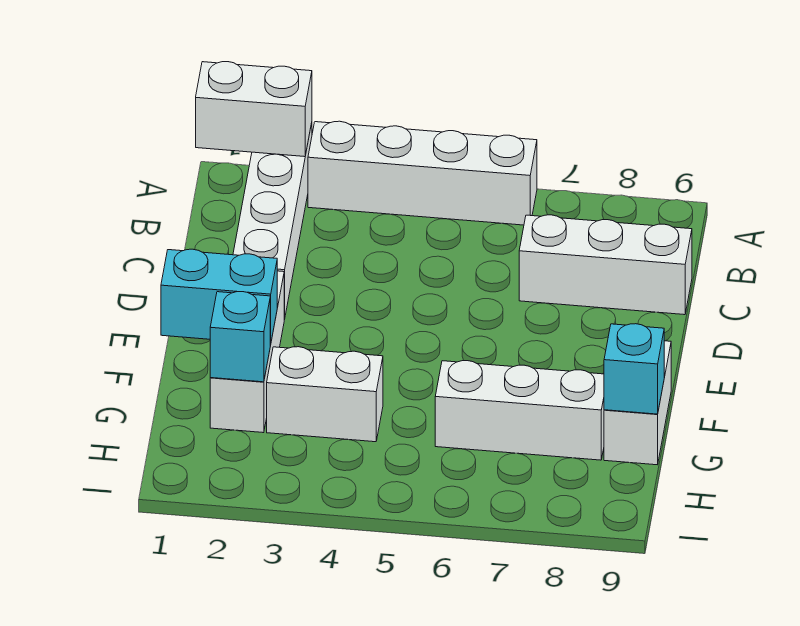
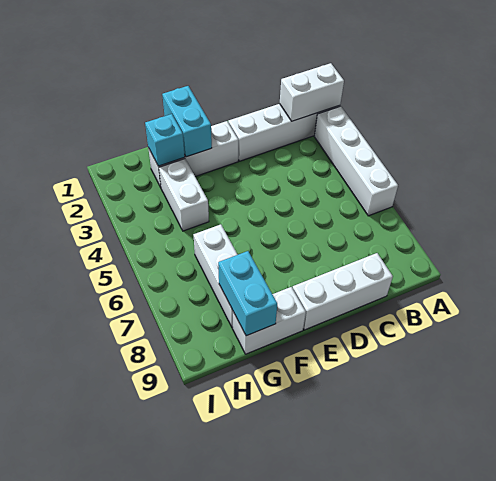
white 1x2 brick [196,62,312,157] -> white 1x2 brick turned to [280,63,344,121]
white 1x3 brick [519,215,692,315] -> white 1x3 brick turned to [293,253,393,330]
cyan 1x1 brick [604,324,664,414] -> cyan 1x2 brick [218,251,277,336]

